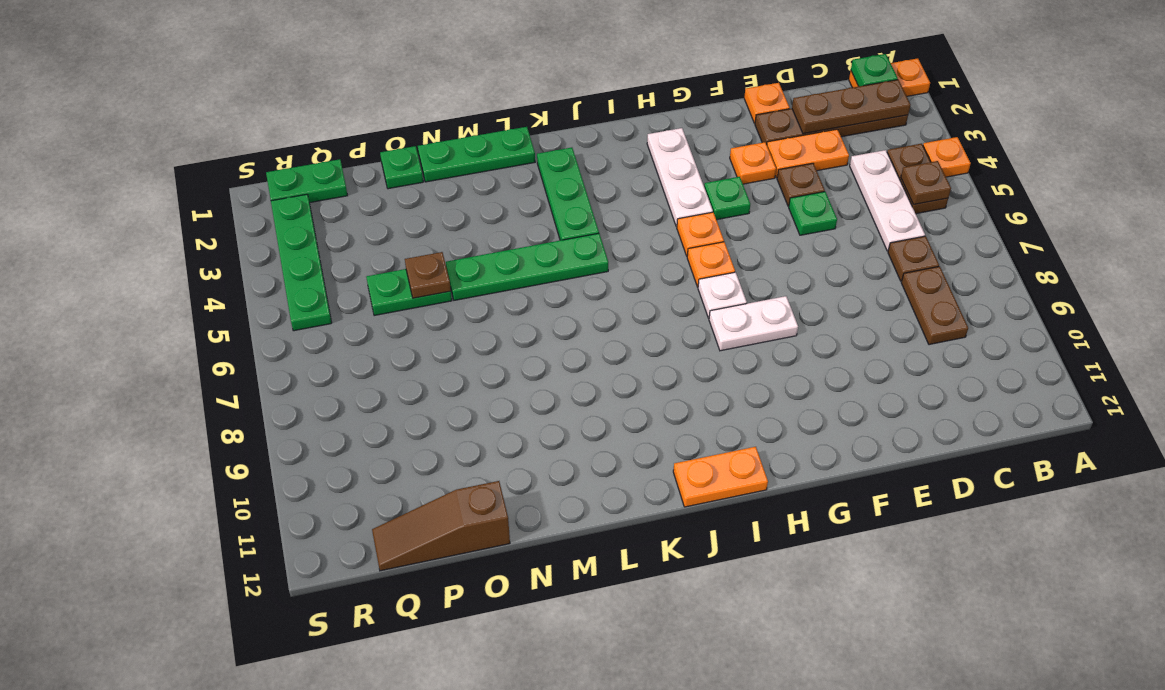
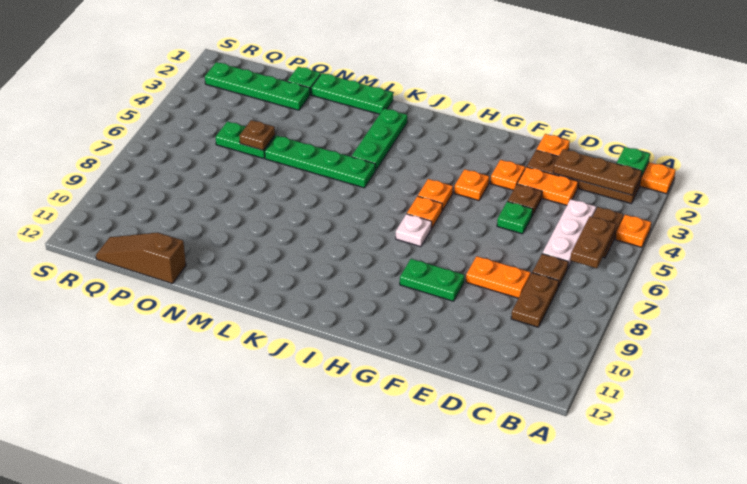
brown 1x1 plate [901,161,951,204] -> brown 1x2 plate [570,217,616,268]
green 1x1 plate [704,177,750,220] -> orange 1x1 plate [454,169,489,201]
white 1x2 plate [709,296,798,351] -> none
white 1x3 plate [647,128,713,227] -> none
orange 1x2 plate [673,447,768,507] -> orange 1x2 plate moved to [466,256,531,298]
green 1x2 plate [266,159,348,203] -> green 1x2 plate moved to [400,259,464,301]
green 1x4 plate [271,194,332,331] -> green 1x4 plate turned to [205,62,310,110]

